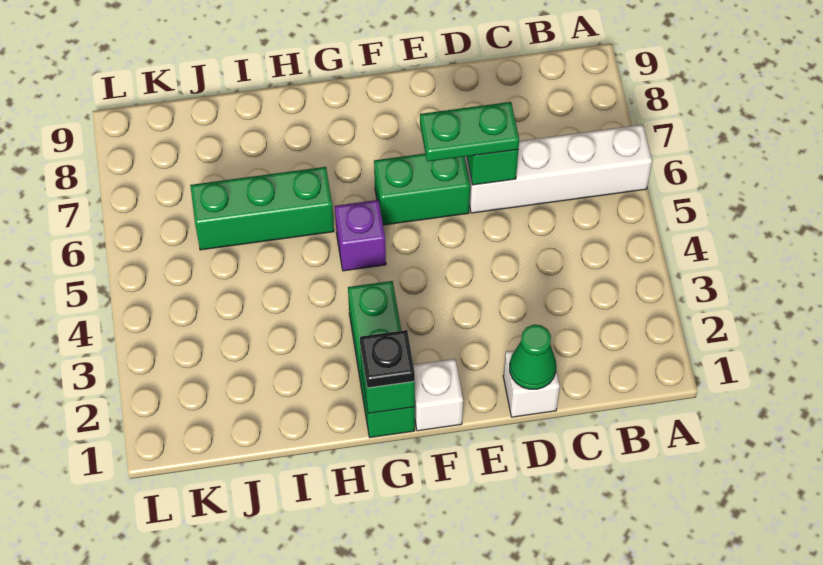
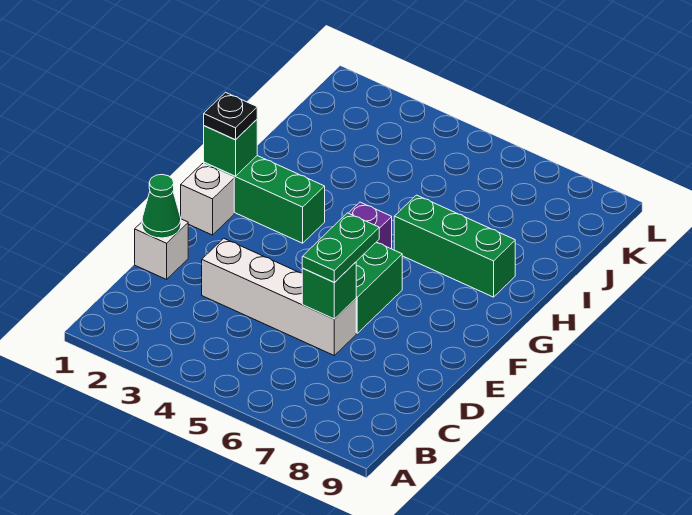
white 1x4 brick [465,125,652,213] -> white 1x4 brick turned to [202,238,356,355]
green 1x3 brick [190,167,334,250] -> green 1x3 brick turned to [394,195,515,297]

